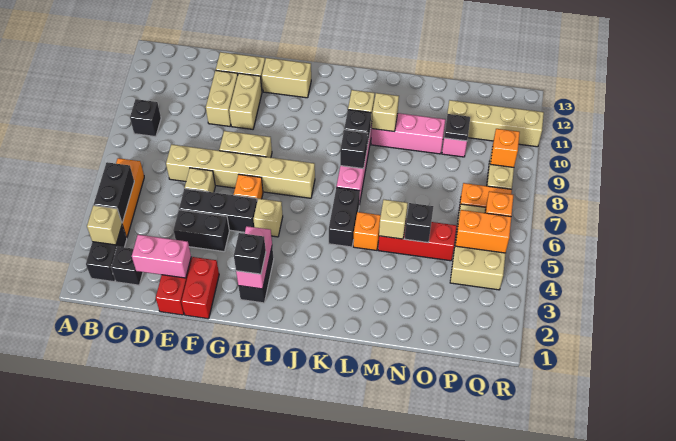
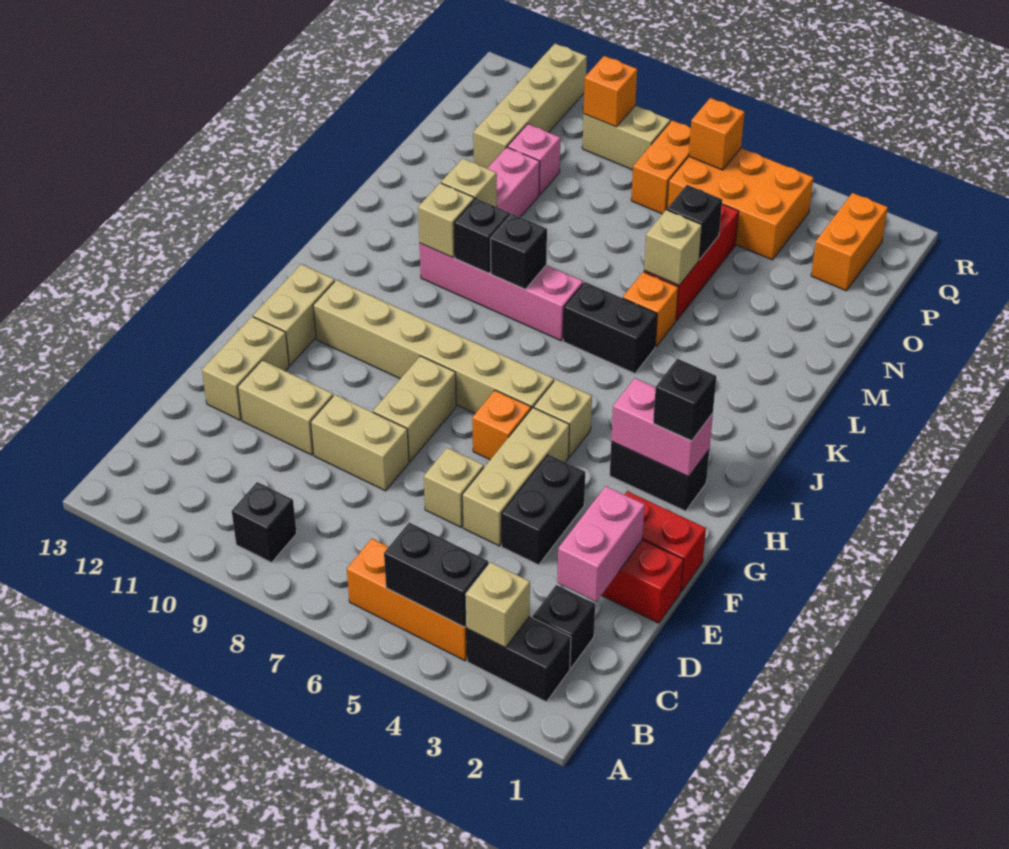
tan 1x6 brick [166,144,315,198] -> tan 1x6 brick turned to [313,280,554,413]
black 1x3 brick [179,189,257,232] -> tan 1x3 brick [462,408,569,546]
tan 1x2 brick [229,73,262,129] -> tan 1x2 brick moved to [311,395,409,491]
black 1x1 plate [444,114,470,141] -> none
tan 2x3 brick [450,204,506,290] -> orange 2x3 brick [667,148,813,260]
orange 1x2 brick [456,210,511,253] -> orange 1x2 brick moved to [811,193,888,291]

